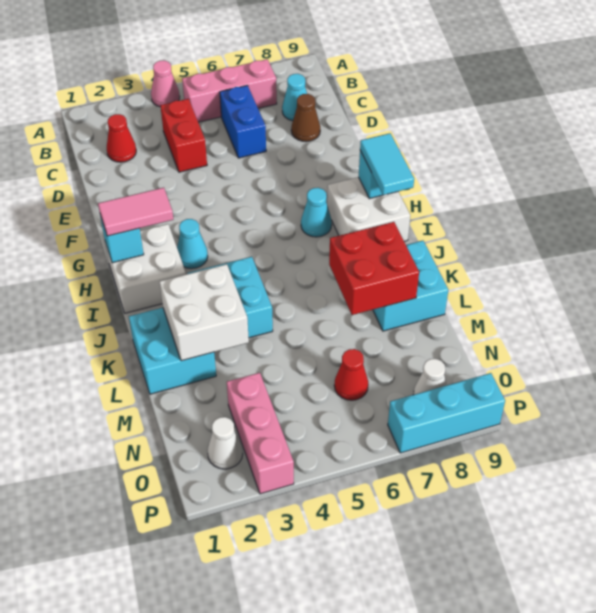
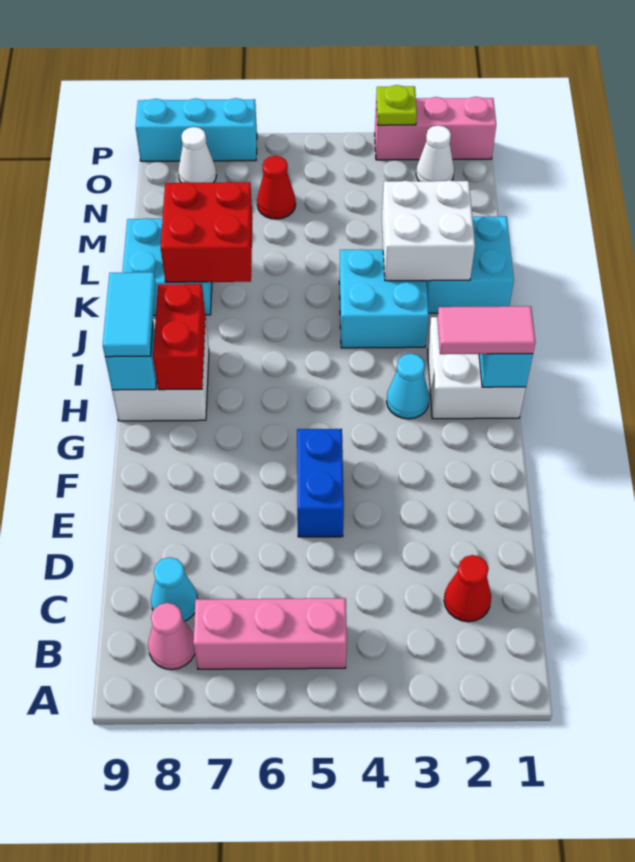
pink 1x1 cone [151,60,180,107] -> pink 1x1 cone moved to [148,603,195,670]
red 1x2 brick [160,99,207,172] -> red 1x2 brick moved to [153,284,206,390]
blue 1x2 brick [220,85,266,158] -> blue 1x2 brick moved to [297,429,344,537]
brown 1x1 cone [291,94,320,142] -> none
cyan 1x1 cone [301,188,332,237] -> none
pink 1x3 brick [227,373,294,494] -> pink 1x3 brick turned to [375,97,496,160]
none -> lime 1x1 plate [376,85,417,125]

